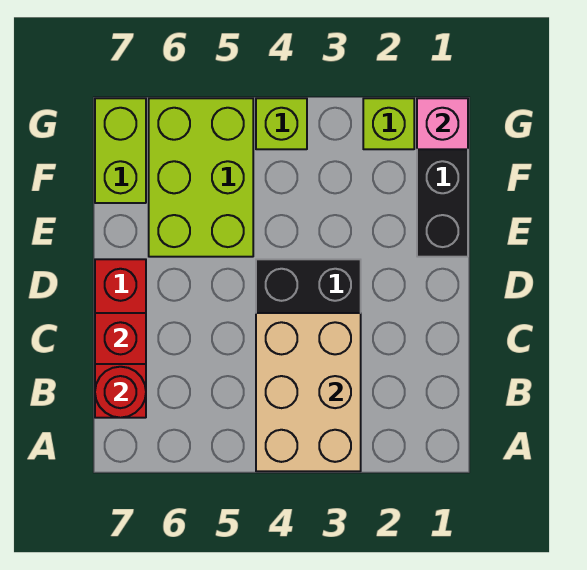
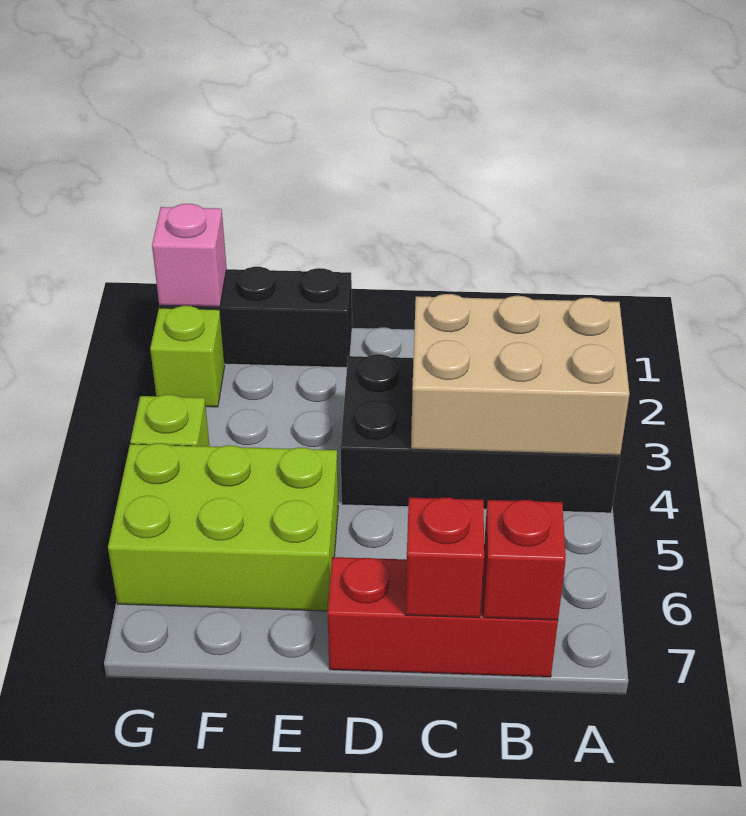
red 1x1 round brick [95,367,146,418] -> red 1x1 brick [483,500,566,620]
lime 1x2 brick [95,98,146,203] -> none

